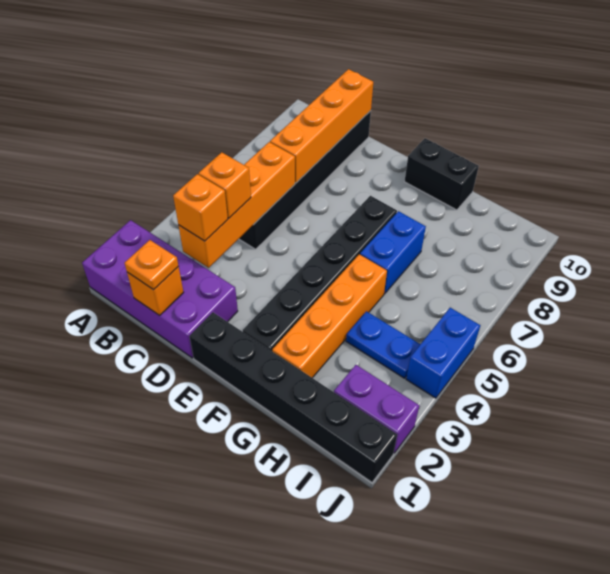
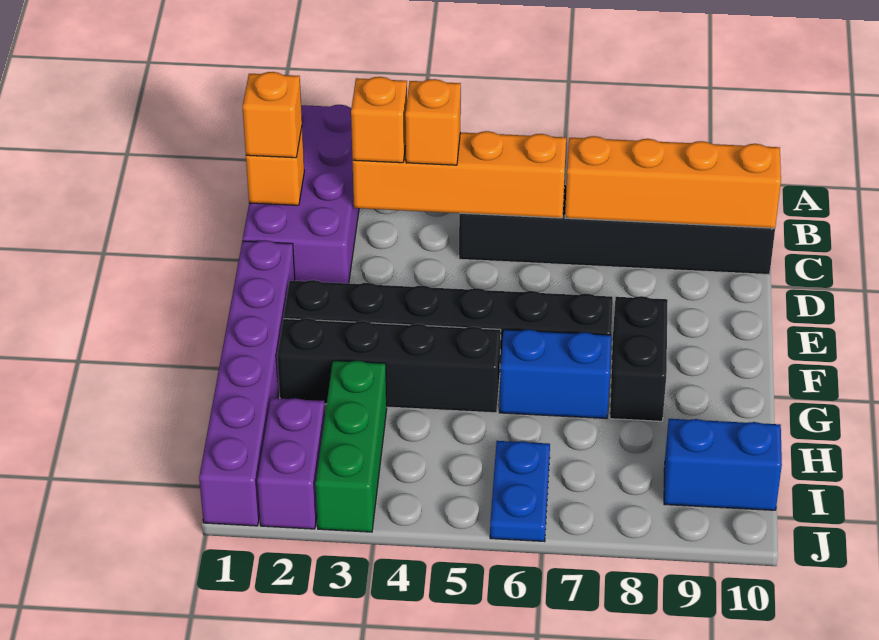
orange 1x1 plate [125,240,178,290] -> orange 1x1 brick [242,72,302,158]
black 1x6 brick [189,312,397,482] -> purple 1x6 brick [199,240,295,526]
black 1x2 brick [404,138,479,210] -> black 1x2 brick moved to [610,296,668,421]
orange 1x4 brick [272,254,387,378] -> black 1x4 brick [277,318,501,413]
none -> green 1x3 brick [315,361,387,532]
blue 1x2 plate [346,311,420,378] -> blue 1x2 plate moved to [490,441,550,542]
blue 1x2 brick [406,308,480,398] -> blue 1x2 brick moved to [664,419,782,510]

